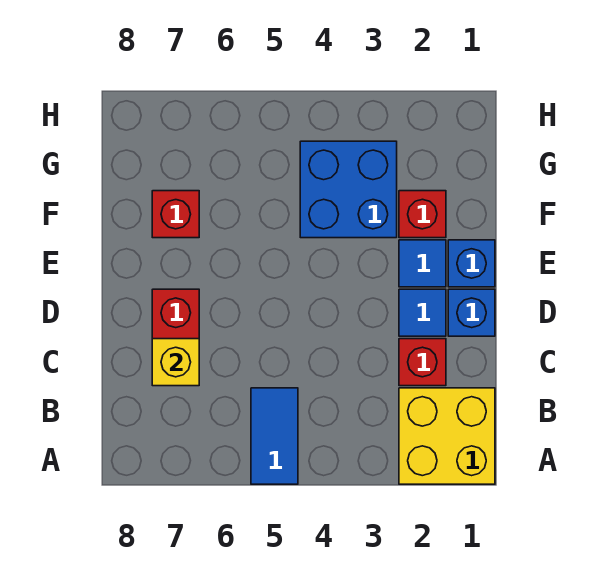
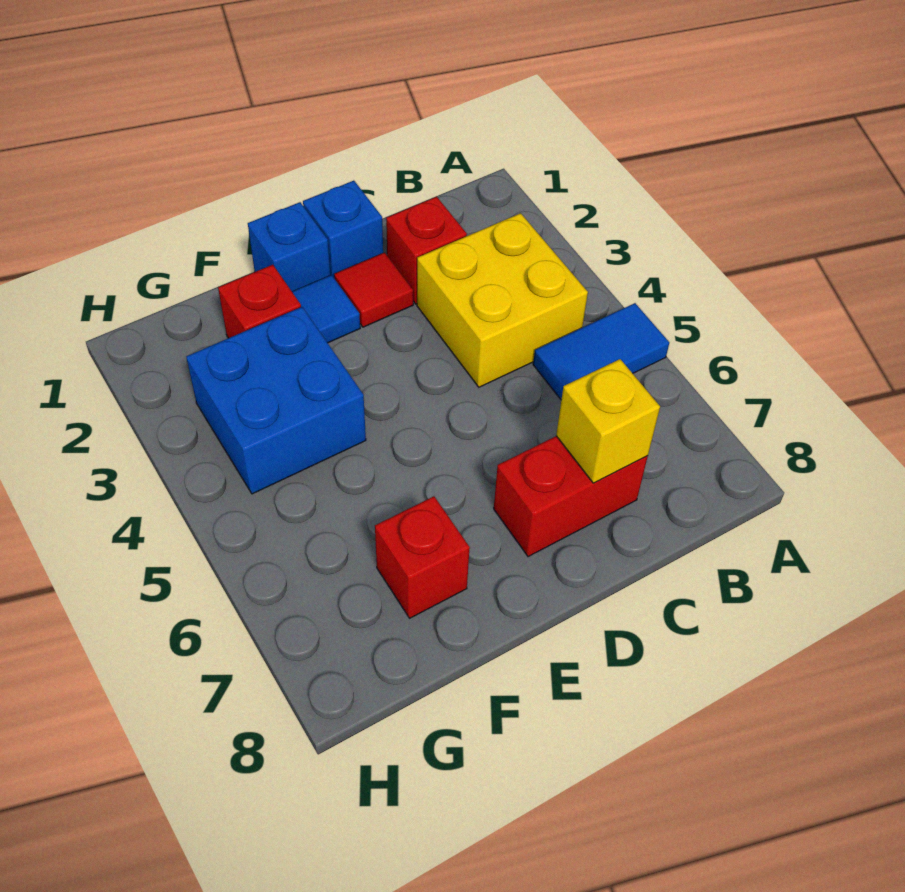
yellow 2x2 brick [399,388,495,484] -> yellow 2x2 brick moved to [417,213,588,387]
blue 1x1 tile [399,289,446,336] -> red 1x1 tile [334,253,413,327]

